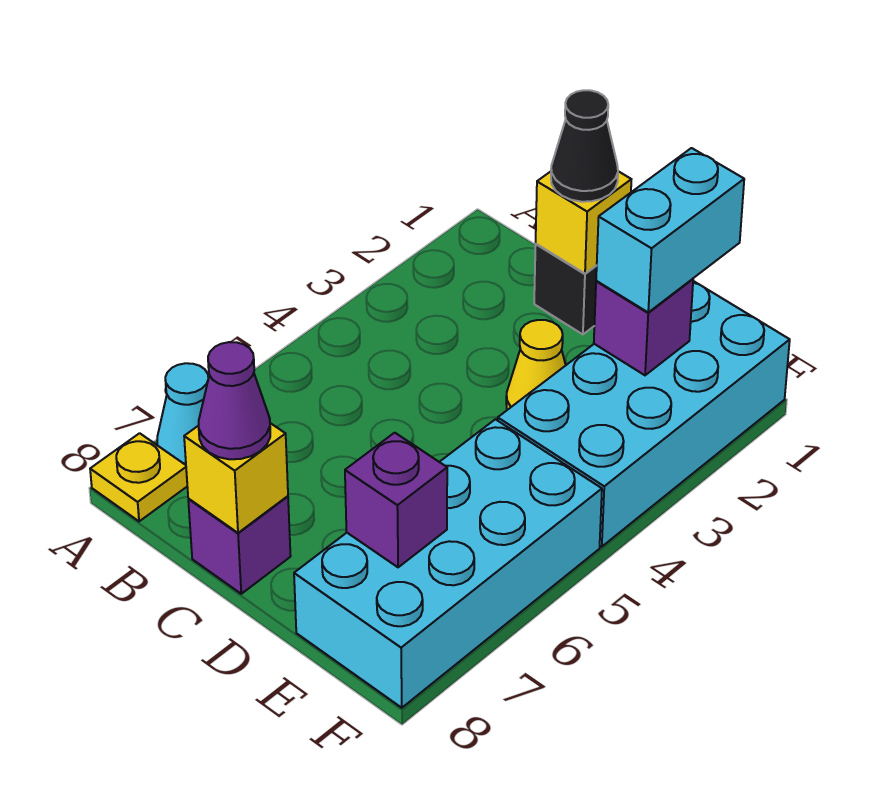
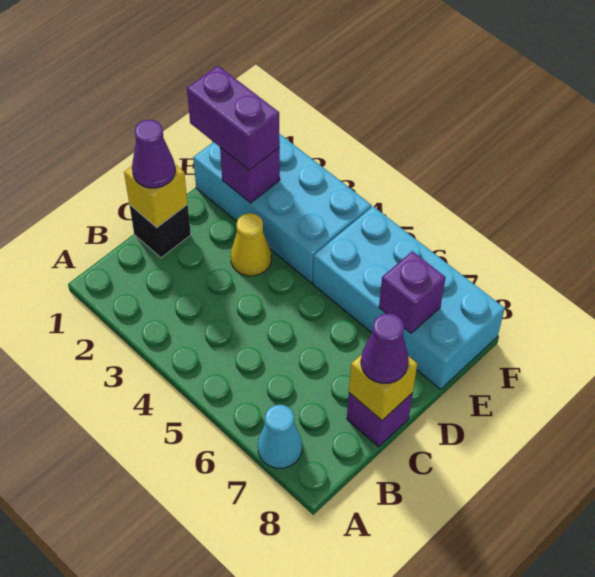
yellow 1x1 plate [90,433,187,521] -> none
black 1x1 cone [551,90,618,202] -> purple 1x1 cone [132,120,175,188]
cyan 1x2 brick [596,148,744,312] -> purple 1x2 brick [187,66,280,170]

